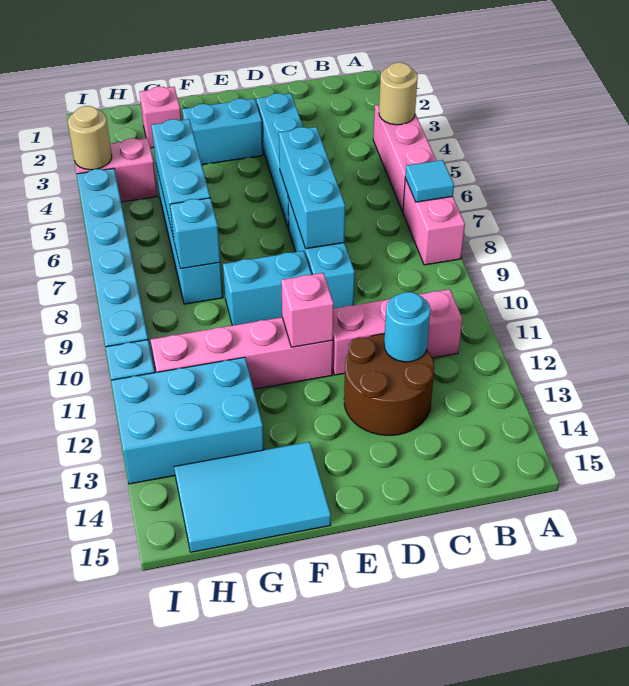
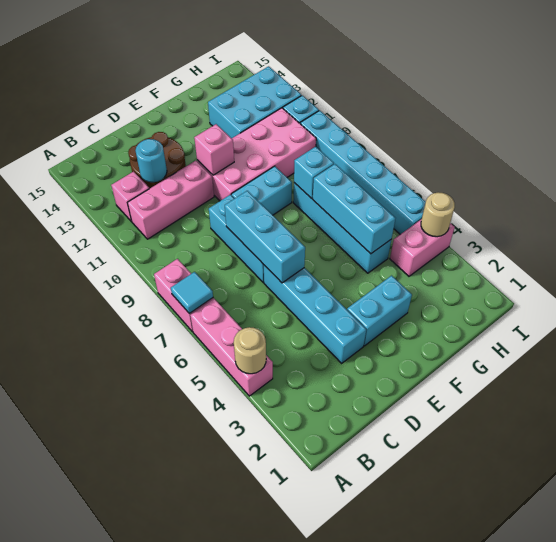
pink 1x4 brick [151,317,333,389] -> pink 2x4 brick [197,108,316,201]
cyan 2x3 tile [174,442,331,552] -> none
pink 1x1 brick [140,86,181,148] -> pink 1x1 brick moved to [111,172,149,222]

